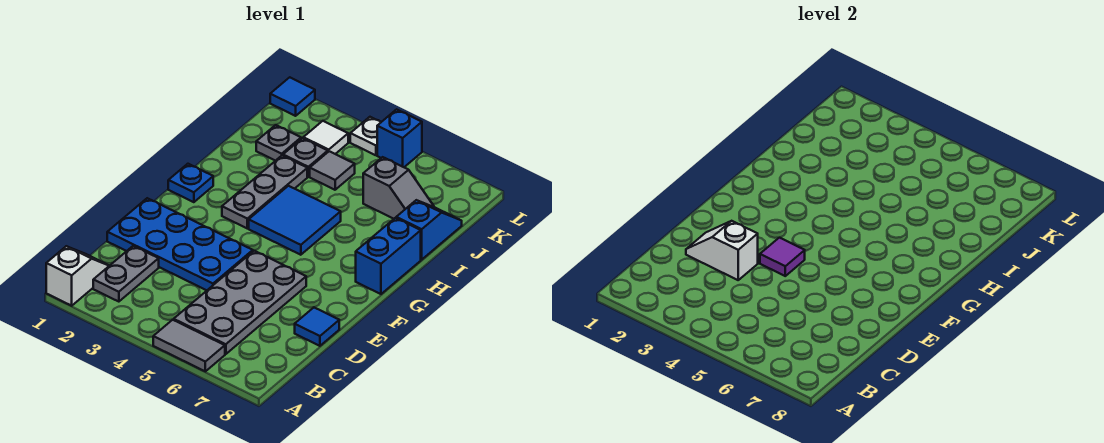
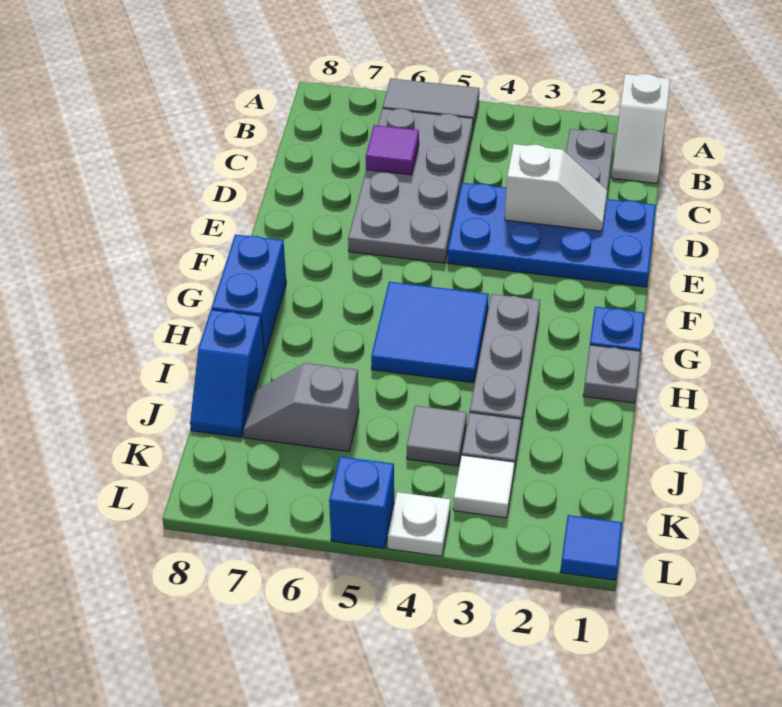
blue 1x1 tile [295,307,339,346] -> none
purple 1x1 tile [760,238,805,276] -> purple 1x1 tile moved to [366,125,419,175]
grey 1x1 plate [256,125,301,161] -> grey 1x1 plate moved to [583,345,640,403]

